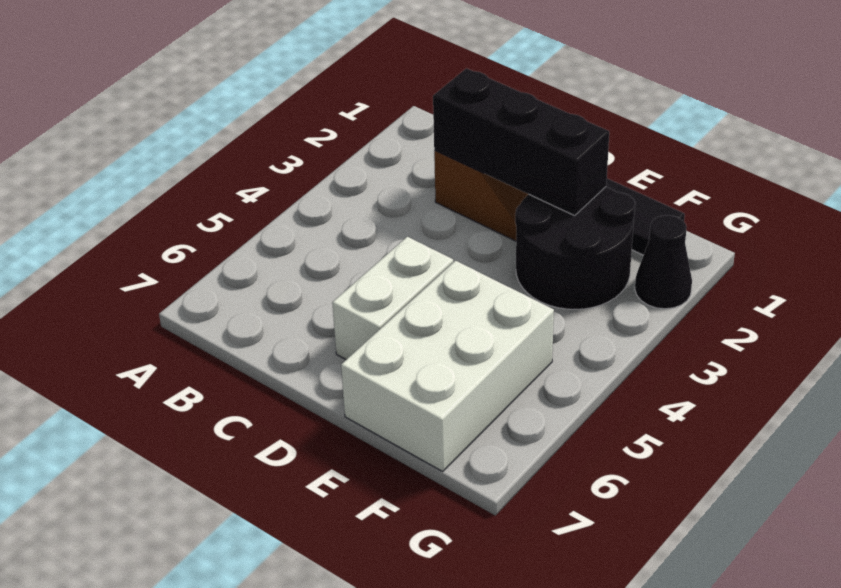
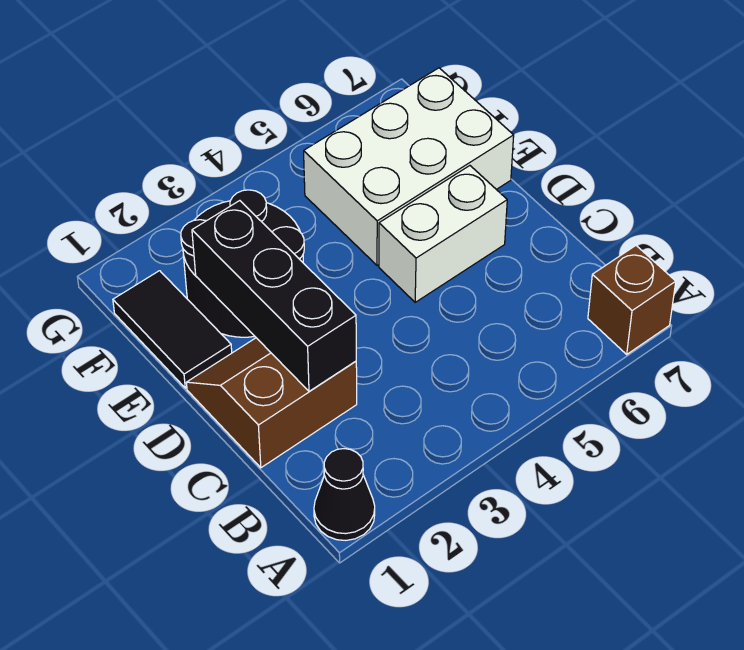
none -> brown 1x1 brick [588,246,676,354]
black 1x1 cone [635,215,692,309] -> black 1x1 cone moved to [314,449,375,540]

